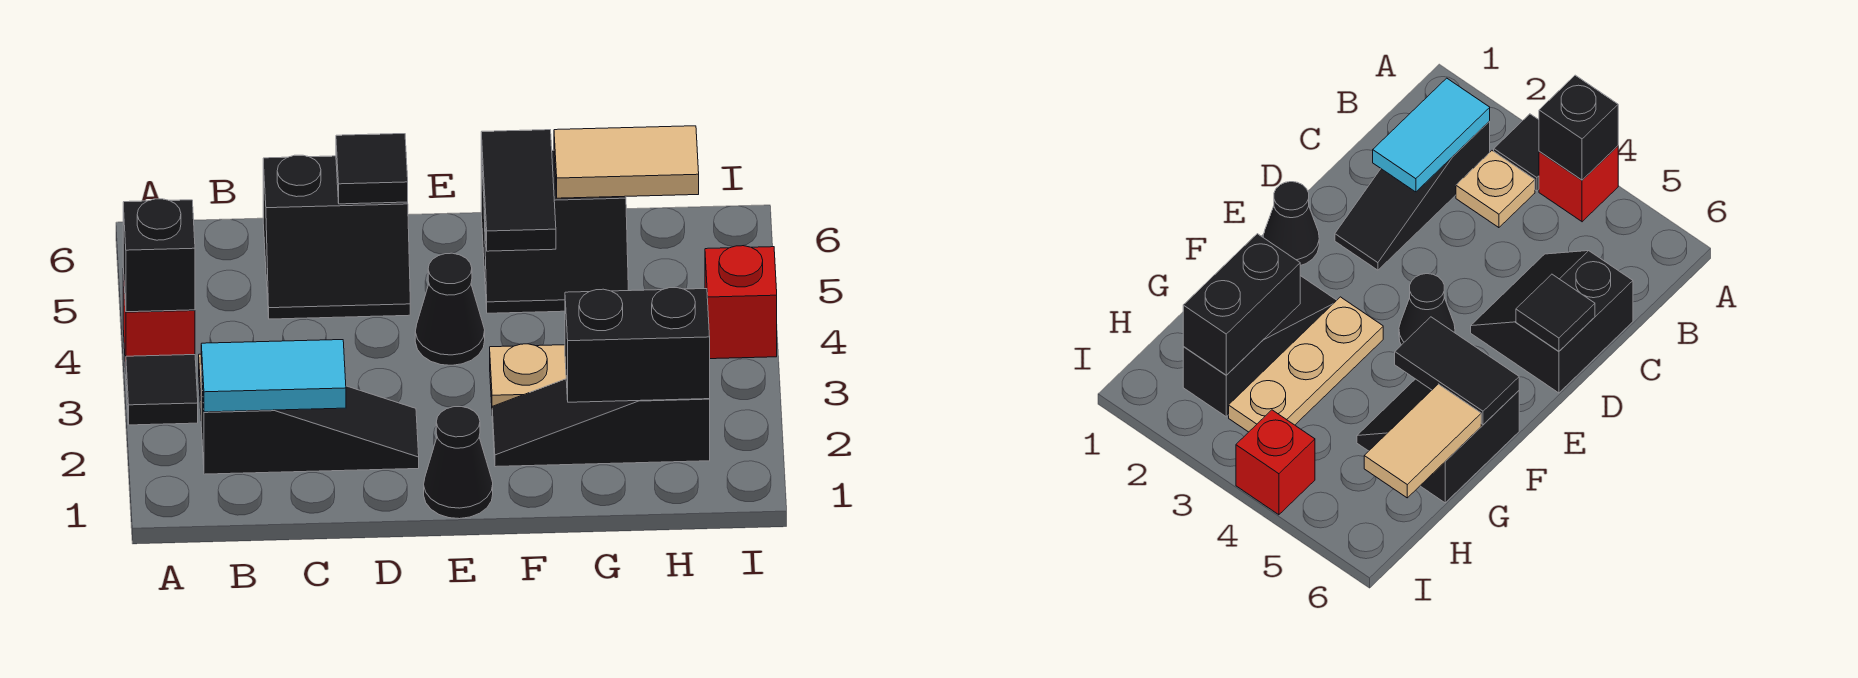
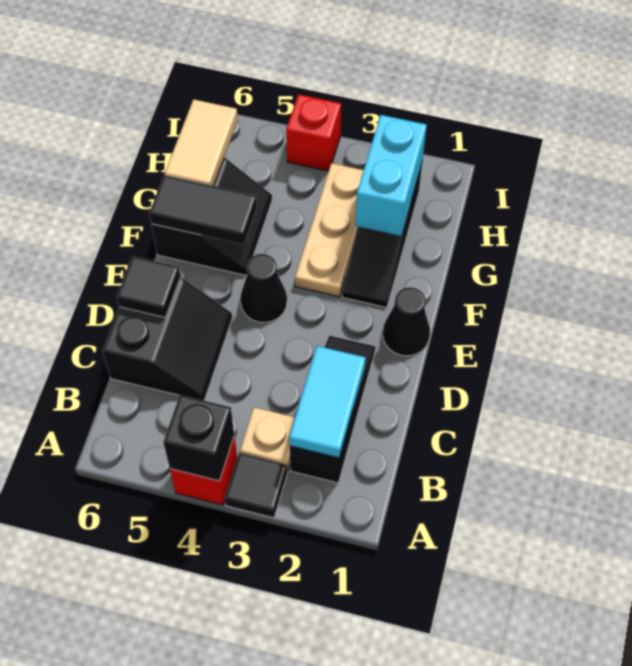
black 1x2 brick [565,288,710,402] -> cyan 1x2 brick [355,115,427,236]

